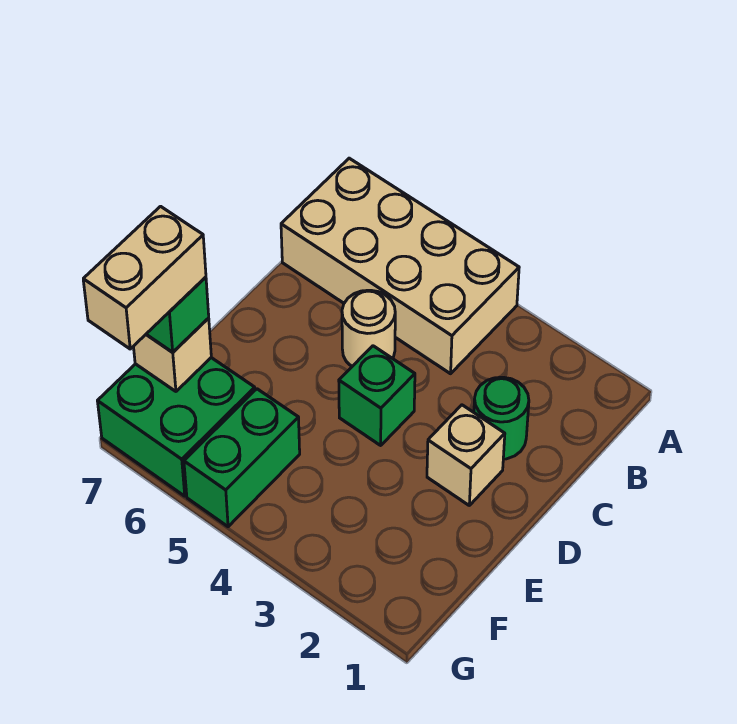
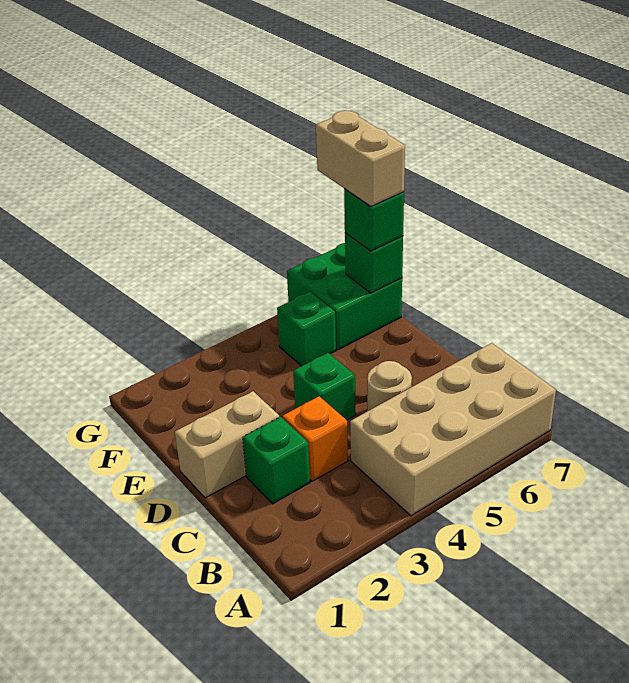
green 1x1 round brick [474,377,529,459] -> green 1x1 brick [243,417,310,504]
none -> orange 1x1 brick [283,396,348,481]
tan 1x1 brick [427,405,505,505] -> tan 1x2 brick [175,391,279,498]
green 1x2 brick [184,389,300,527] -> green 1x1 brick [277,292,336,366]
tan 1x1 brick [133,318,211,391] -> green 1x1 brick [345,233,403,293]

